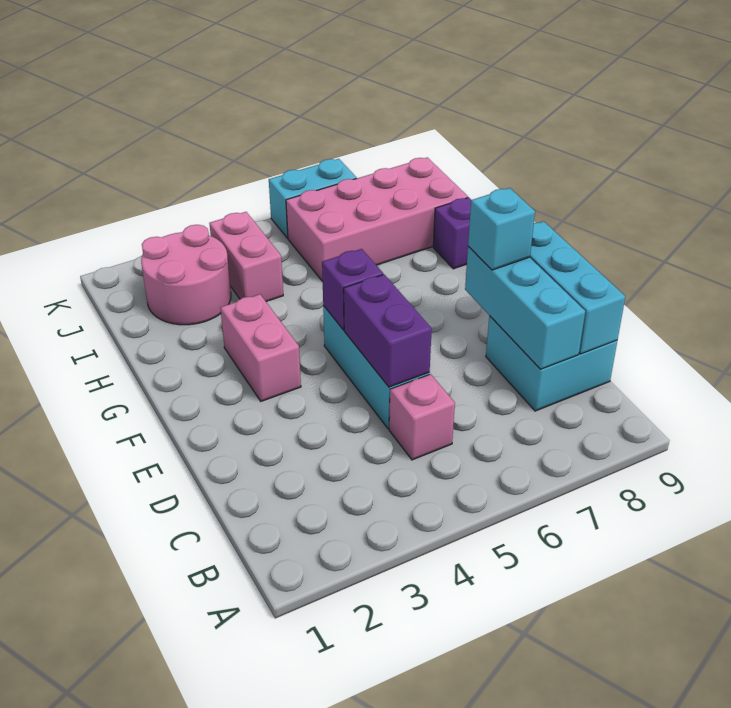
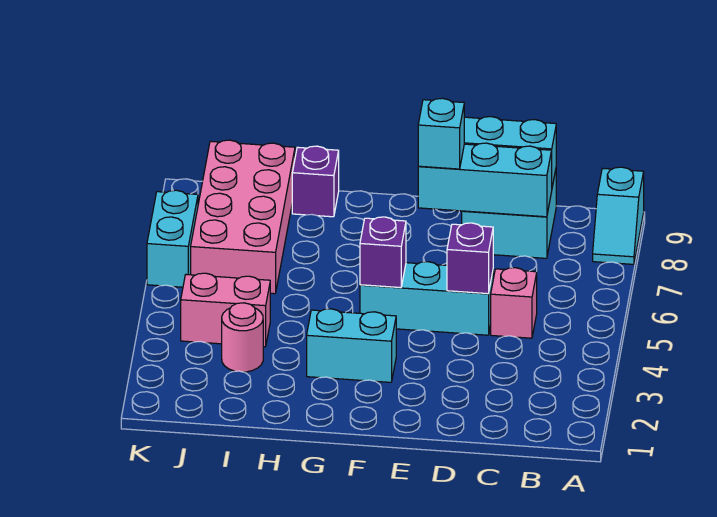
none -> cyan 1x2 slope [593,167,644,264]
purple 1x2 brick [344,275,432,387] -> purple 1x1 brick [447,223,493,294]
pink 1x2 brick [220,294,301,401] -> cyan 1x2 brick [307,309,396,382]
pink 2x2 round brick [141,225,231,325] -> pink 1x1 round brick [222,303,263,372]

